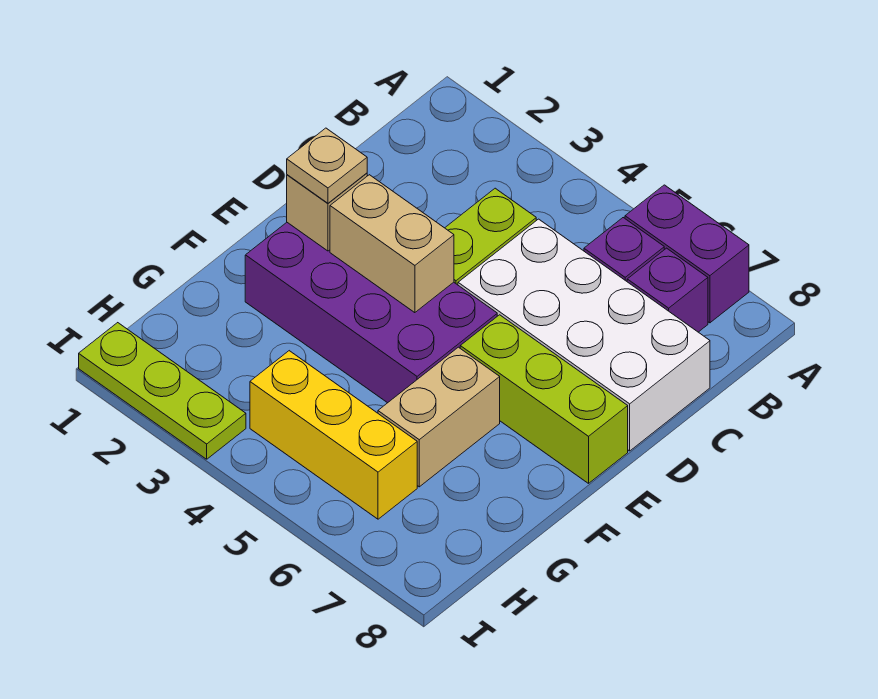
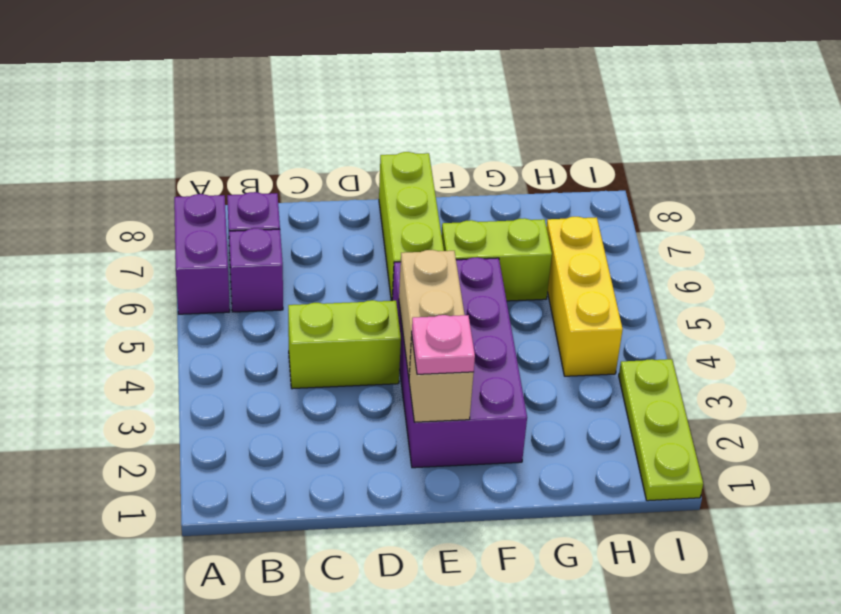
white 2x4 brick [458,219,710,451] -> none
tan 1x1 plate [287,128,367,203] -> pink 1x1 plate [412,315,475,374]
tan 1x2 brick [378,347,500,487] -> lime 1x2 brick [442,218,552,301]

